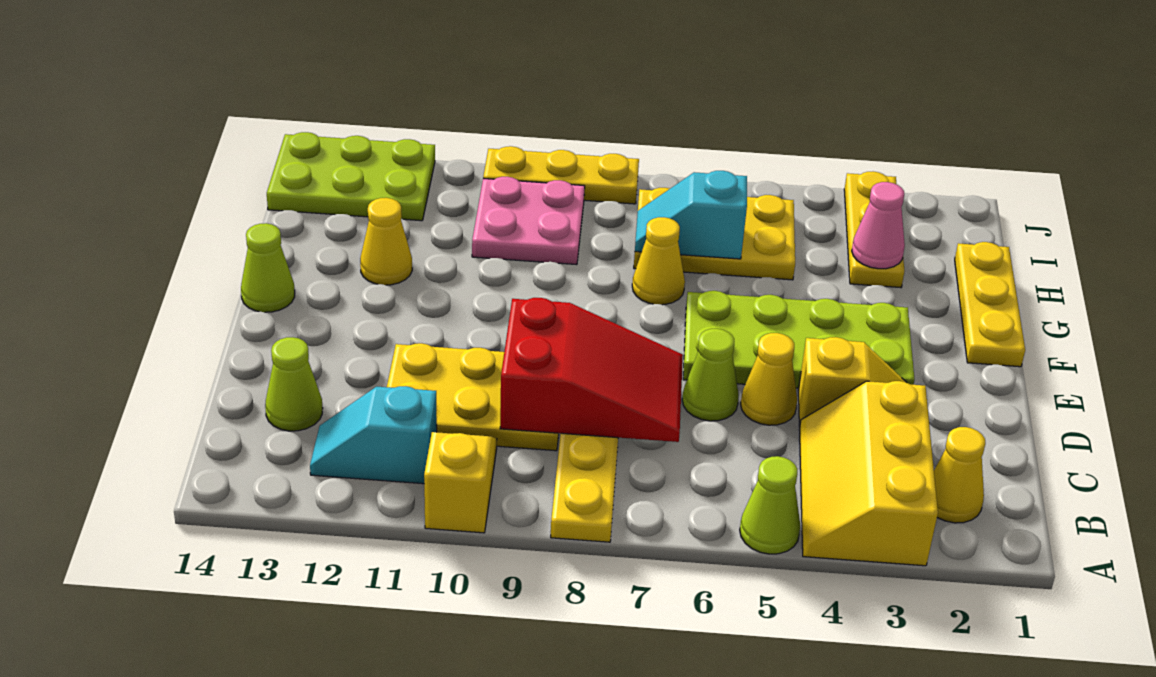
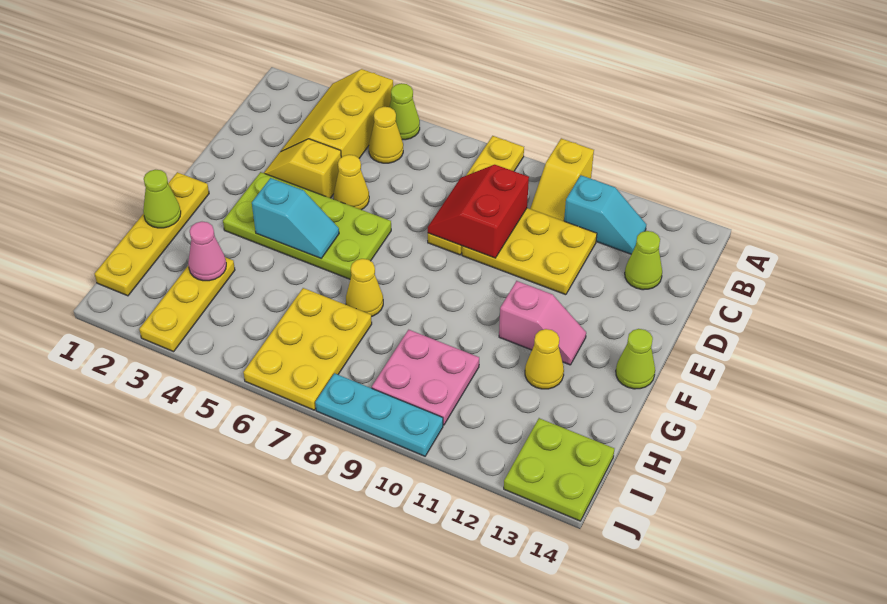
yellow 2x3 slope [799,381,938,566] -> yellow 2x3 slope turned to [281,69,393,158]
yellow 1x1 cone [934,427,985,523] -> yellow 1x1 cone moved to [369,107,403,163]
red 2x3 slope [500,298,683,442] -> red 2x2 slope [428,165,529,258]
lime 1x1 cone [682,329,739,421] -> lime 1x1 cone moved to [143,170,181,228]
yellow 1x3 plate [955,242,1025,367] -> yellow 1x4 plate [95,172,209,296]
none -> pink 1x2 slope [499,281,586,365]
yellow 2x3 plate [634,188,795,280] -> yellow 2x3 plate turned to [243,288,372,410]
cyan 1x2 slope [635,171,747,259] -> cyan 1x2 slope moved to [252,178,339,258]
lime 2x3 plate [267,132,435,221] -> lime 2x2 plate [504,418,614,521]
yellow 1x3 plate [483,146,639,204] -> cyan 1x3 plate [315,373,443,456]

